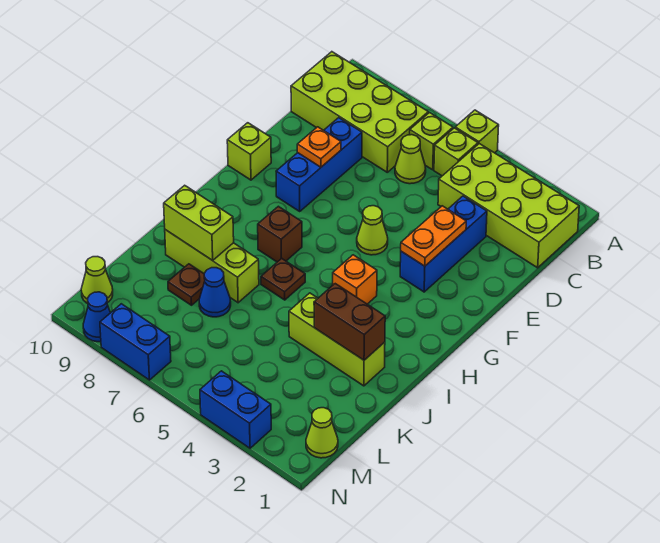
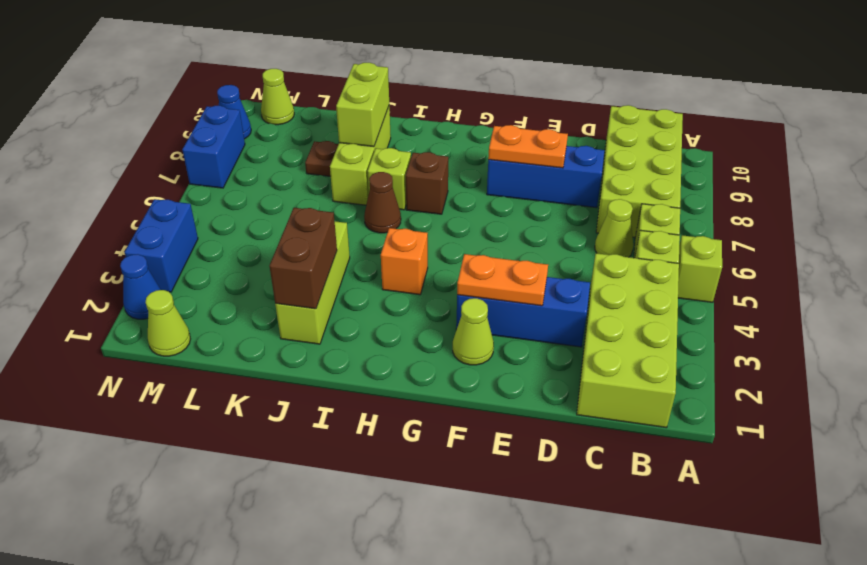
orange 1x1 plate [297,127,341,167] -> orange 1x2 plate [488,125,568,168]
lime 1x1 cone [357,206,388,255] -> lime 1x1 cone moved to [453,298,494,365]
lime 1x1 brick [227,123,271,180] -> lime 1x1 brick moved to [368,148,411,210]
brown 1x1 plate [261,259,305,300] -> brown 1x1 cone [364,172,401,233]
blue 1x1 cone [199,268,231,317] -> blue 1x1 cone moved to [120,254,161,319]

